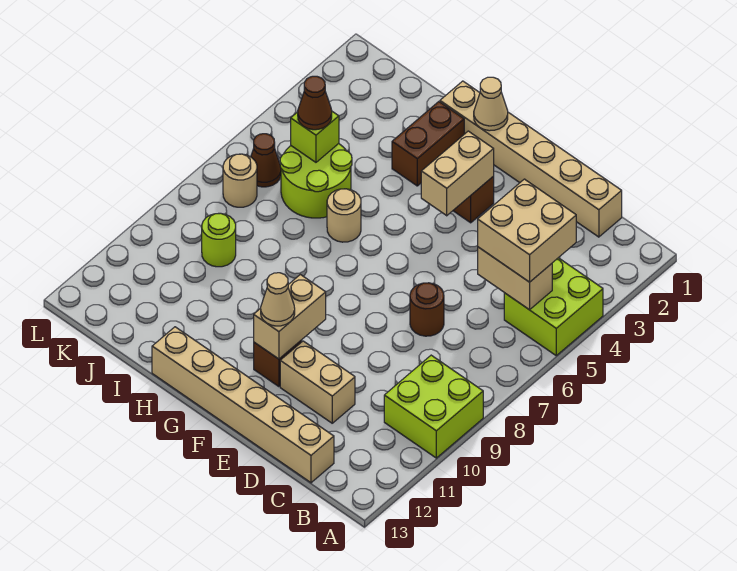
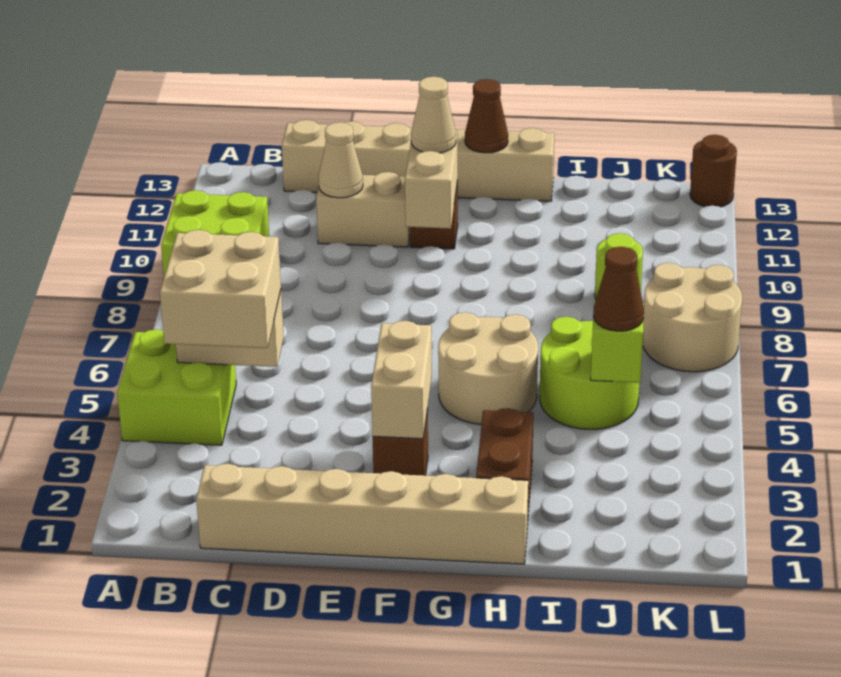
brown 1x1 round brick [410,283,444,336] -> brown 1x1 round brick moved to [690,135,737,207]
tan 1x1 cone [474,77,508,131] -> tan 1x1 cone moved to [319,122,363,198]
tan 1x1 round brick [327,189,361,242] -> tan 2x2 round brick [438,312,538,424]
brown 1x1 cone [251,134,281,187] -> brown 1x1 cone moved to [465,79,508,153]
tan 1x1 round brick [223,154,257,207] -> tan 2x2 round brick [643,263,742,372]

